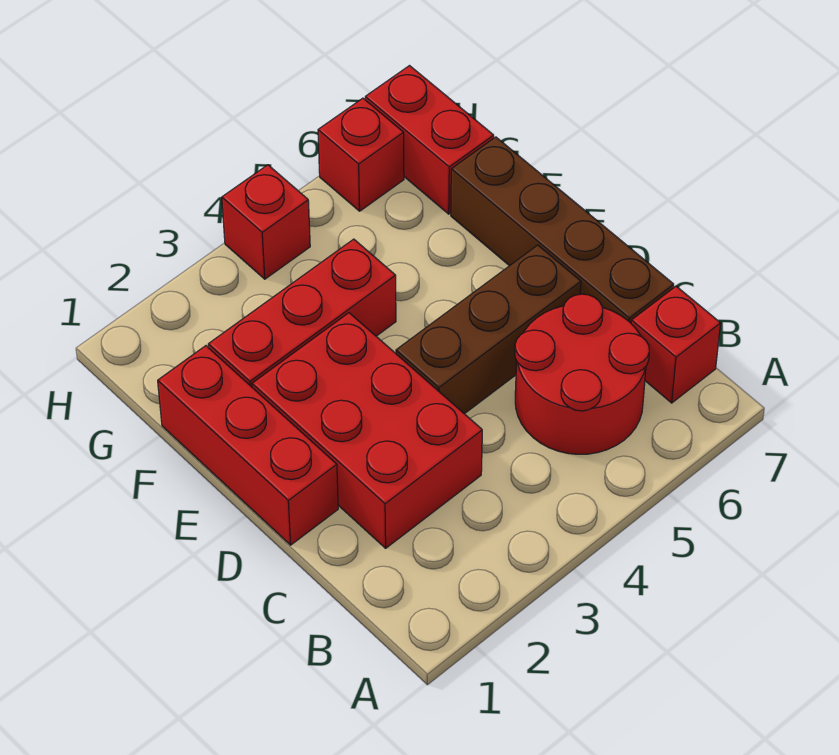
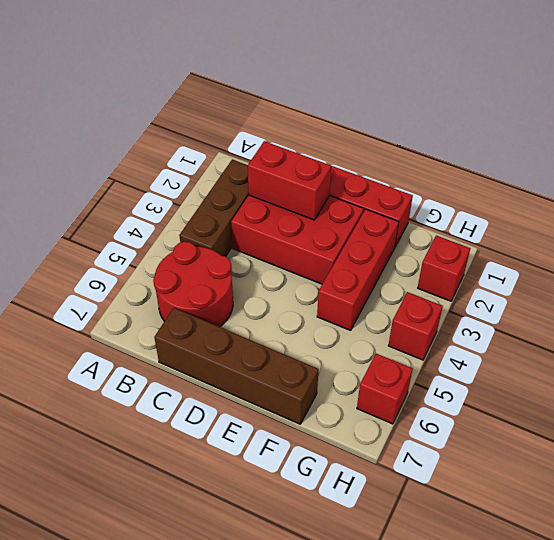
red 1x1 brick [631,286,721,403] -> red 1x1 brick moved to [418,236,470,301]
brown 1x3 brick [396,245,581,414] -> brown 1x3 brick moved to [179,159,249,257]
red 1x2 brick [365,66,494,214] -> red 1x2 brick moved to [248,141,331,220]

